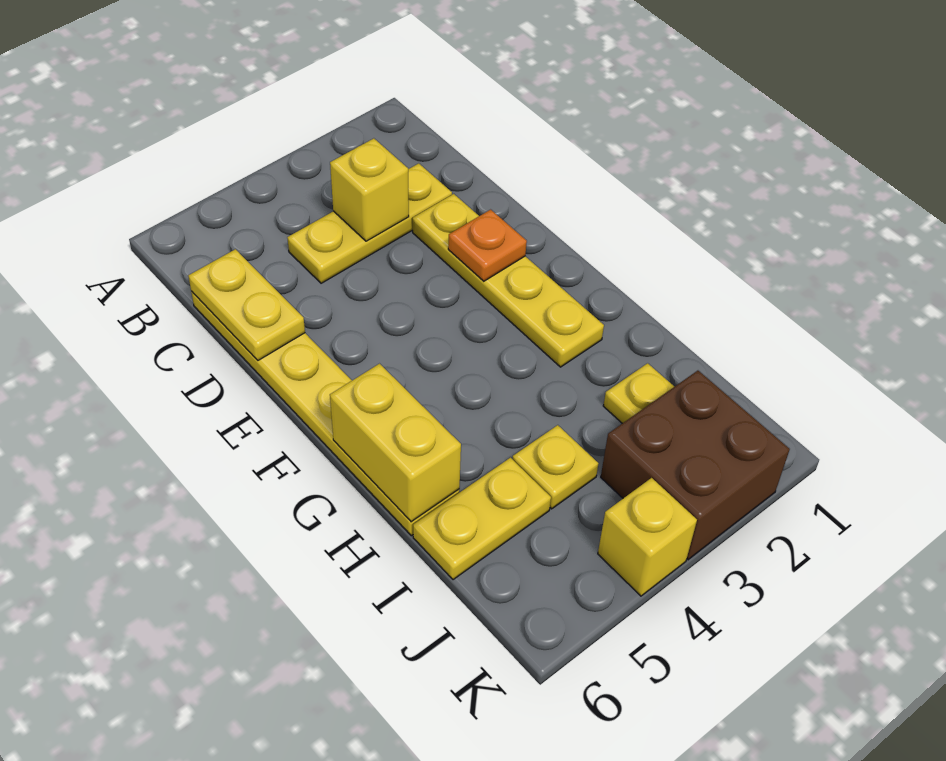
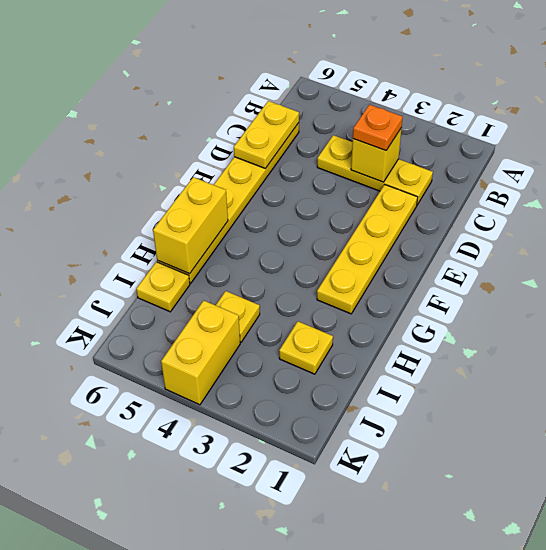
orange 1x1 plate [448,210,527,281] -> orange 1x1 plate moved to [353,105,403,151]
yellow 1x2 plate [413,458,551,580] -> yellow 1x1 plate [136,262,190,312]
brown 2x2 brick [601,371,790,560] -> none
yellow 1x1 brick [598,478,697,596] -> yellow 1x2 brick [161,300,240,405]

